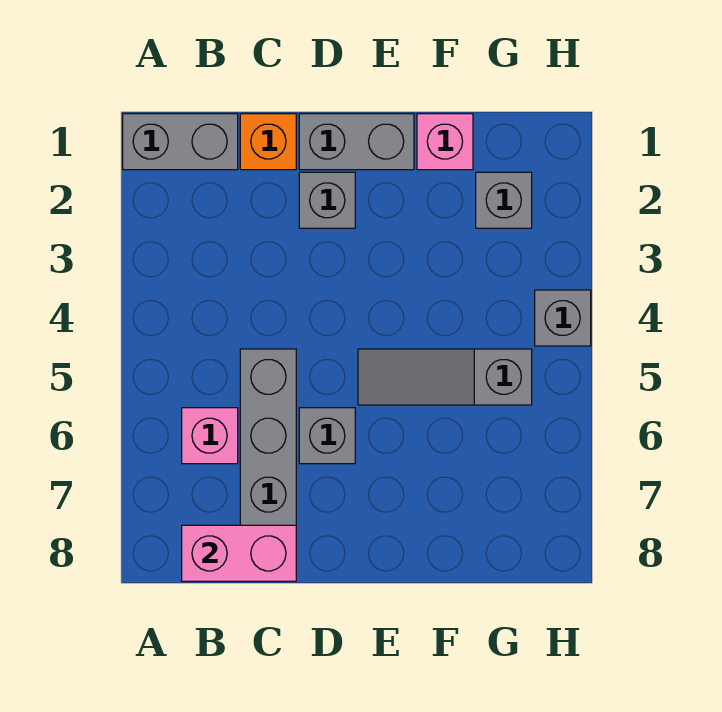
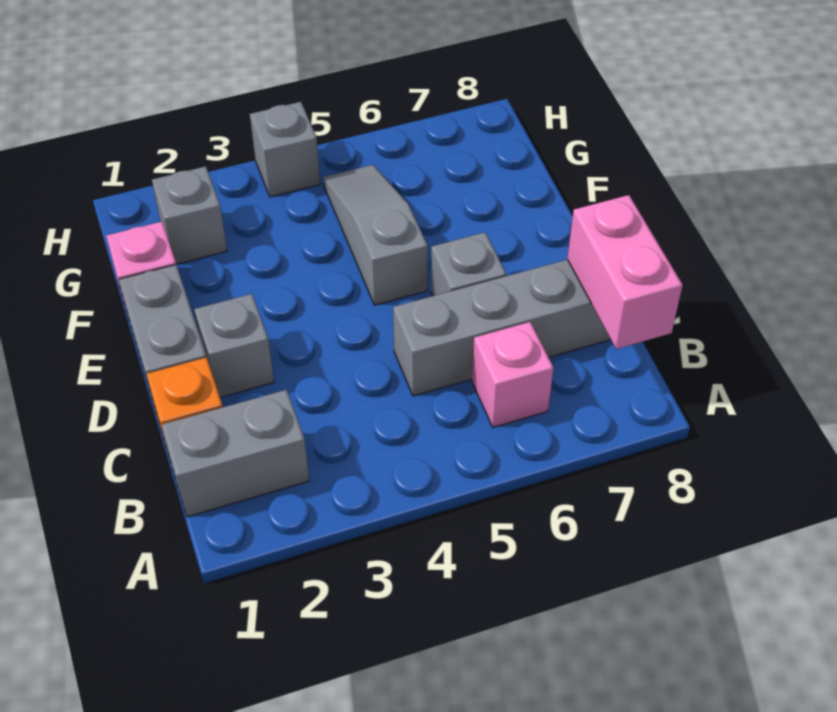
grey 1x2 brick [123,114,238,170] -> grey 1x2 brick turned to [161,390,309,517]
grey 1x3 slope [358,349,532,405] -> grey 1x3 slope turned to [323,165,428,305]

